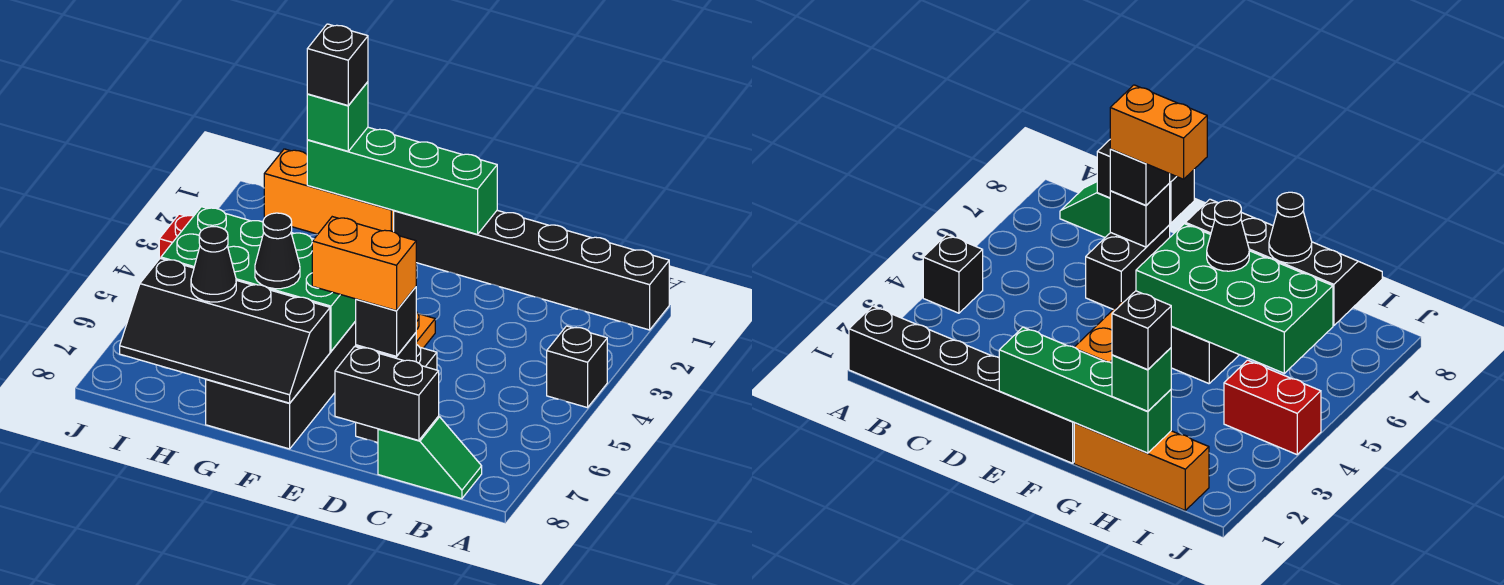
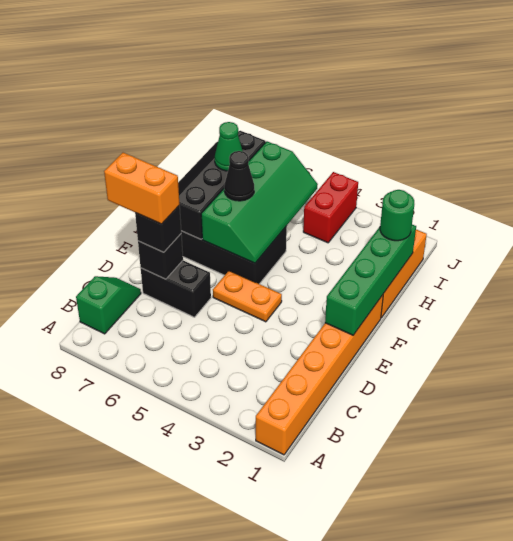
black 1x6 brick [394,210,669,330] -> orange 1x6 brick [256,295,383,455]
black 1x1 brick [547,326,607,408] -> none
green 1x2 slope [378,416,482,499] -> green 1x2 slope turned to [76,276,141,334]
black 1x2 brick [335,346,439,440] -> none
orange 1x2 brick [312,217,416,311] -> orange 1x2 brick turned to [104,153,180,224]
green 2x4 brick [161,207,356,351] -> green 2x4 slope [201,141,318,263]
green 1x1 brick [307,82,368,151] -> green 1x1 round brick [380,190,414,241]
black 1x1 brick [307,24,368,105] -> none
black 1x1 cone [191,227,236,302] -> green 1x1 cone [215,122,243,171]

